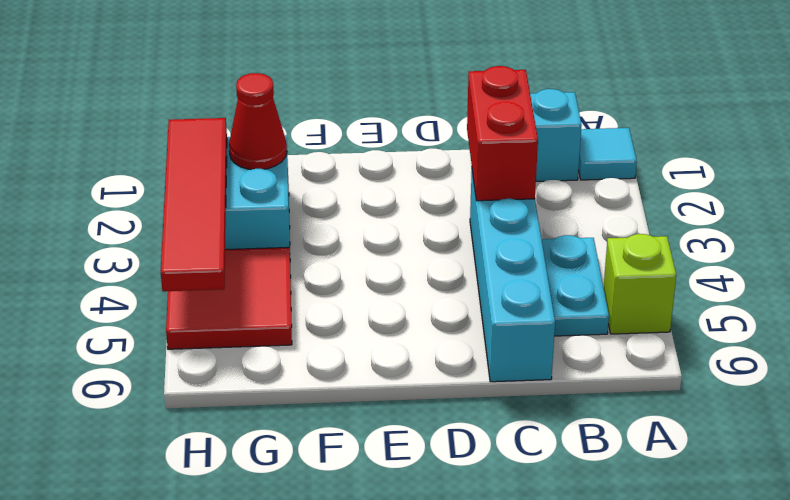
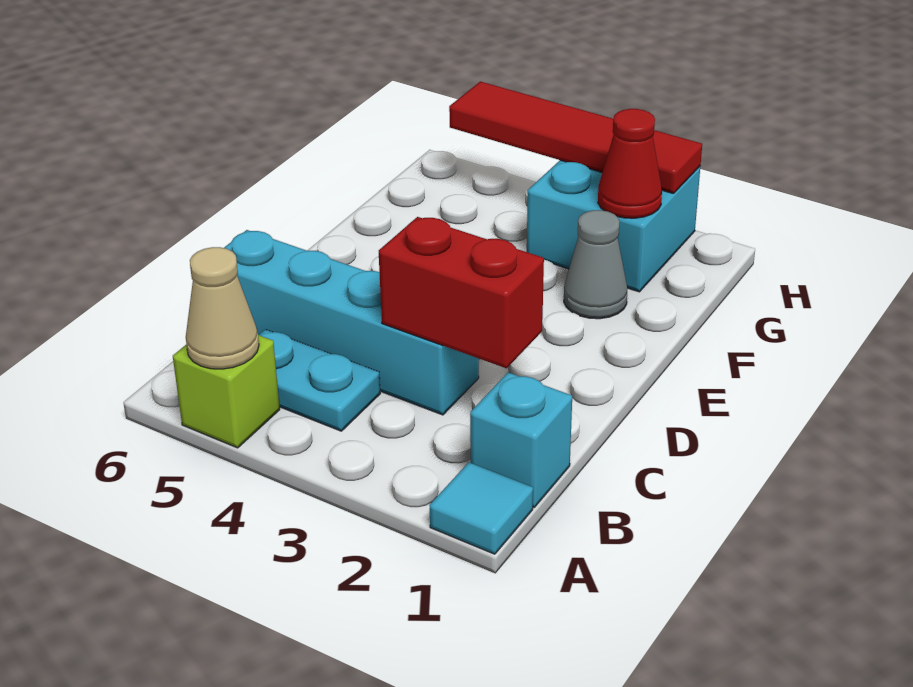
none -> tan 1x1 cone [186,247,259,369]
none -> grey 1x1 cone [564,210,627,319]
red 2x2 tile [166,247,292,349] -> none

